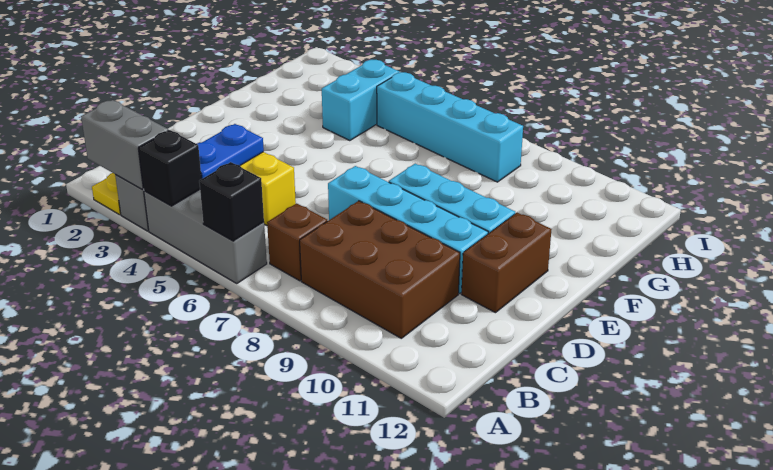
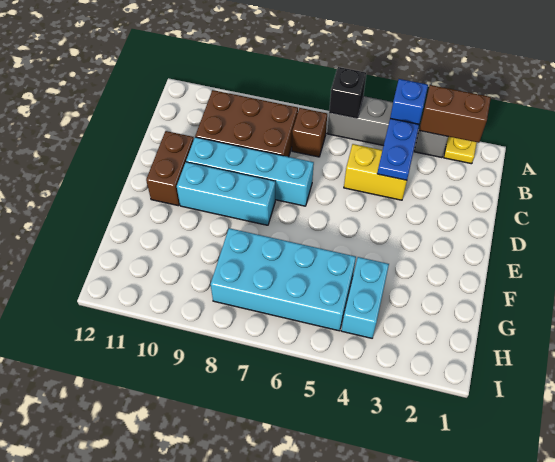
grey 1x2 brick [81,100,169,189] -> brown 1x2 brick [419,85,491,143]
black 1x1 brick [138,130,202,206] -> blue 1x1 brick [390,79,428,124]
cyan 1x4 brick [377,72,523,182] -> cyan 2x4 brick [211,228,356,331]

